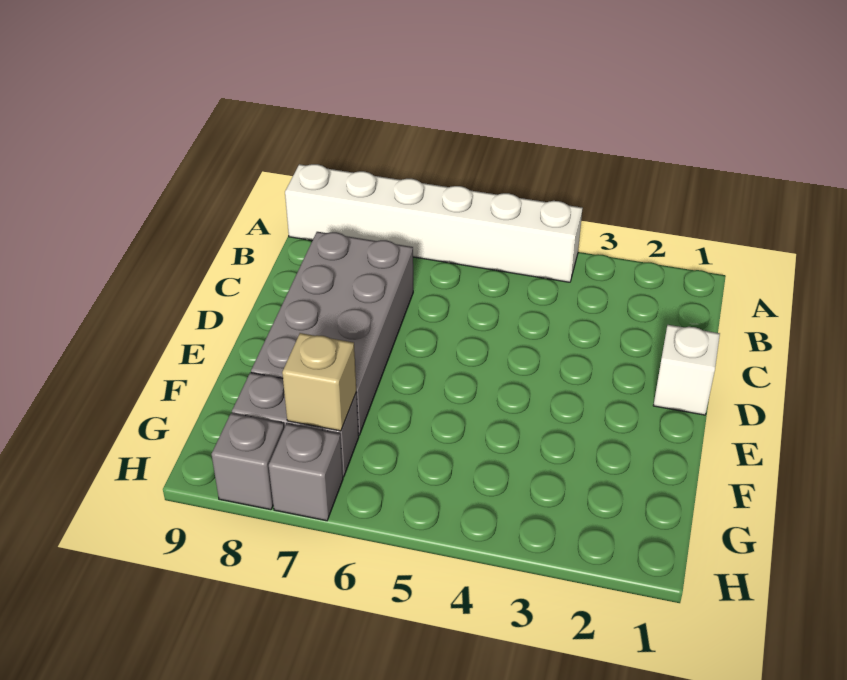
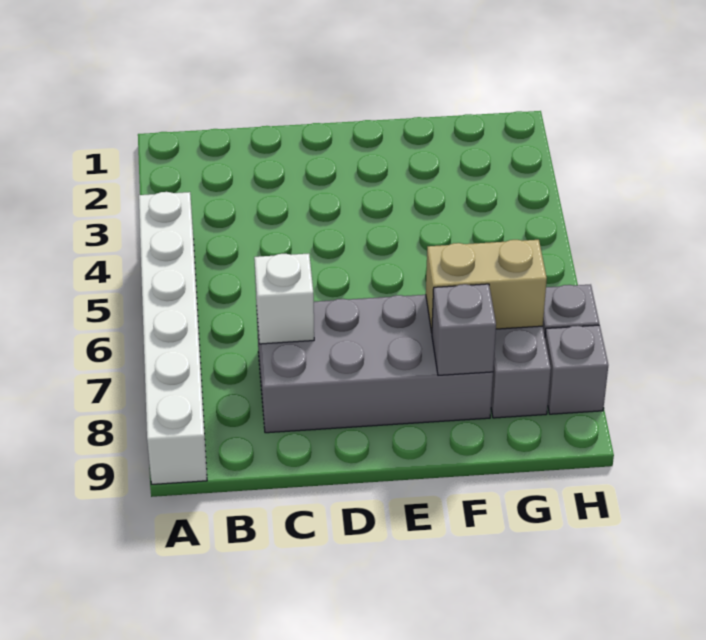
white 1x1 brick [653,325,720,415] -> white 1x1 brick moved to [254,254,314,344]
none -> grey 1x1 brick [432,284,496,375]
tan 1x1 brick [282,333,356,431] -> tan 1x2 brick [426,240,547,332]

